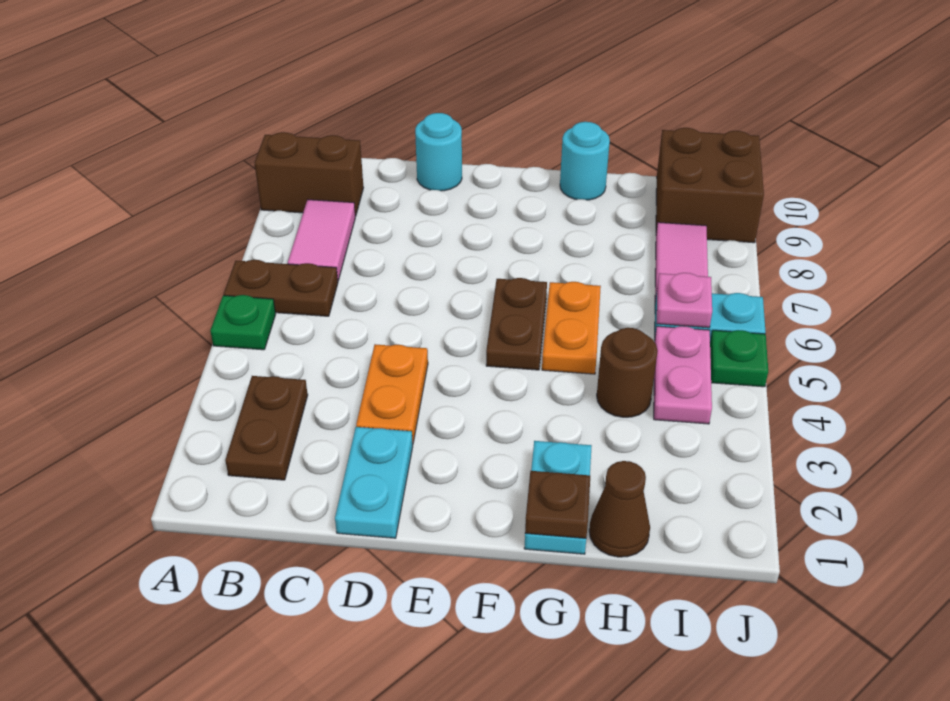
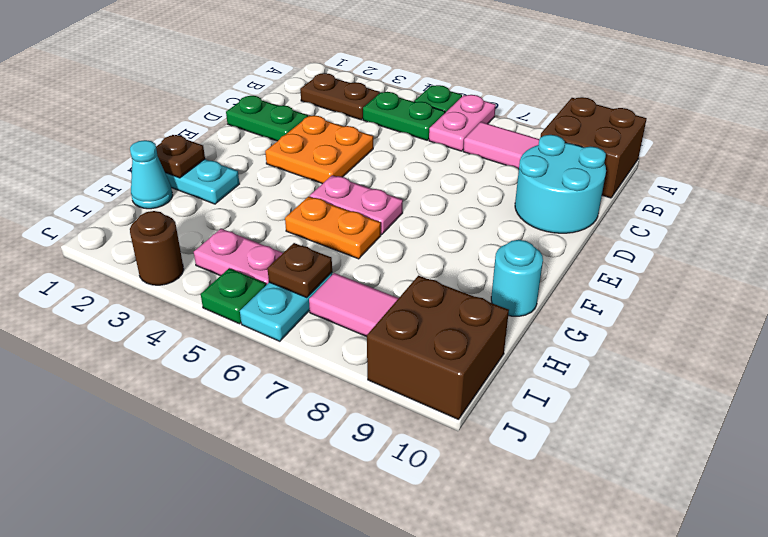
brown 1x2 plate [224,260,338,316] -> pink 1x2 plate [429,95,496,151]
brown 1x2 brick [255,132,363,216] -> brown 2x2 brick [540,97,647,198]
none -> green 1x2 plate [363,92,445,140]
cyan 1x2 plate [335,427,413,538] -> green 1x2 plate [226,96,308,141]
orange 1x2 plate [356,344,428,443] -> orange 2x2 plate [265,116,373,184]
cyan 1x1 round brick [415,113,462,191] -> cyan 2x2 round brick [515,135,606,233]
brown 1x2 plate [486,278,547,370] -> pink 1x2 plate [310,175,403,235]
brown 1x1 cone [589,461,650,557] -> cyan 1x1 cone [130,140,173,209]
brown 1x1 round brick [597,328,657,417] -> brown 1x1 round brick moved to [130,211,184,285]
pink 1x1 plate [657,273,712,328] -> brown 1x1 plate [267,243,332,298]

